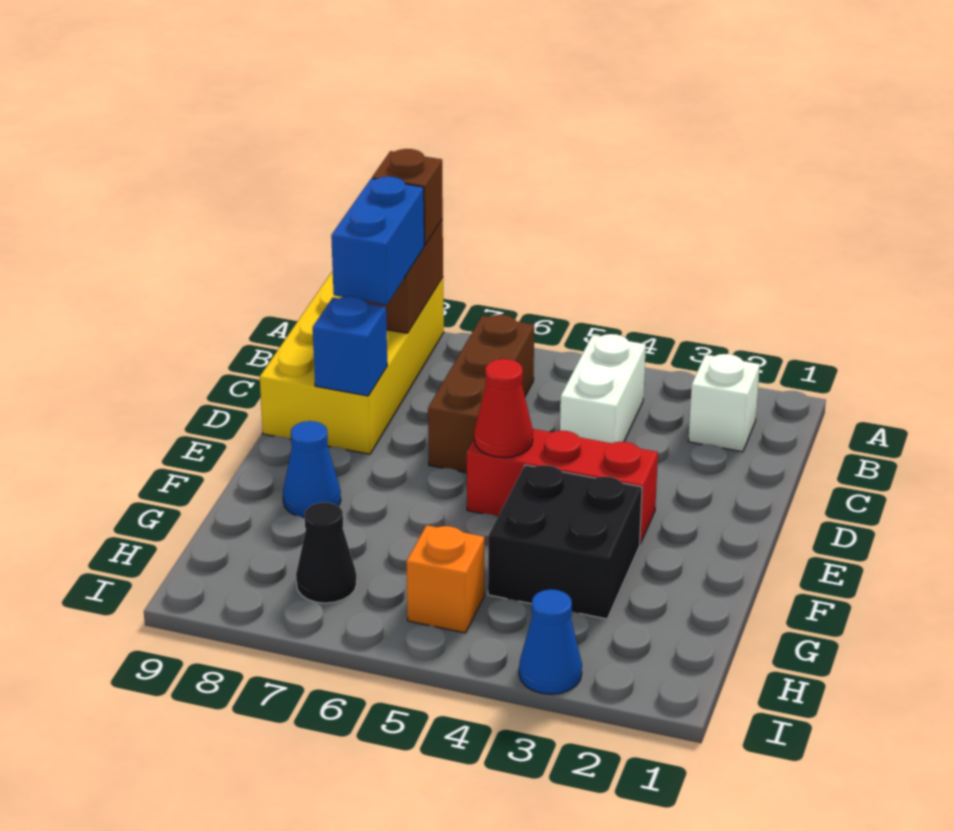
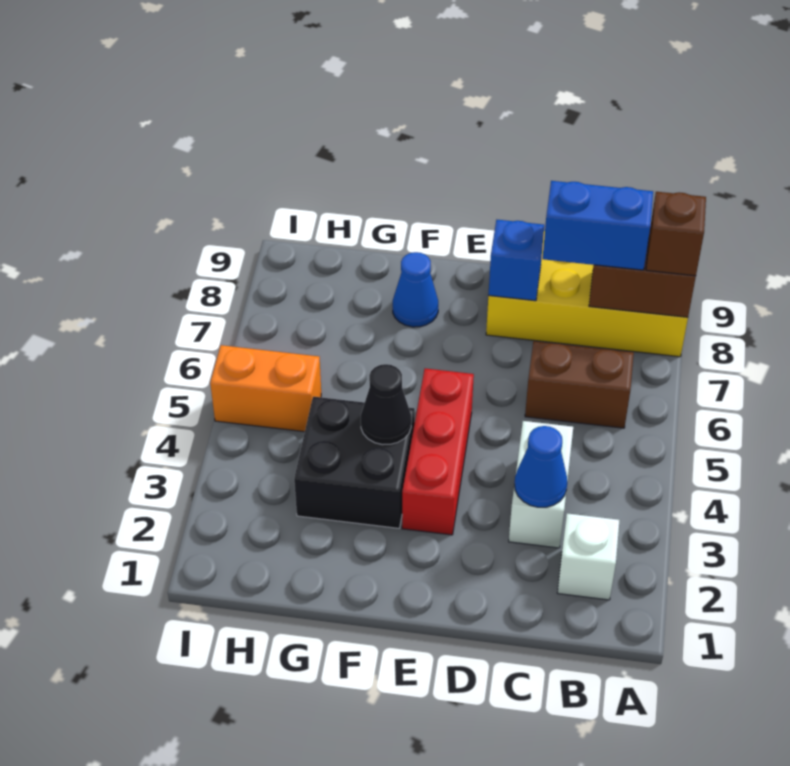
white 1x2 brick [560,334,646,443] -> white 1x2 brick turned to [509,421,573,548]
brown 1x3 brick [428,315,534,473] -> brown 1x2 brick [525,341,634,428]
red 1x1 cone [474,359,533,457] -> none
orange 1x1 brick [406,525,484,633] -> orange 1x2 brick [210,345,321,432]
black 1x1 cone [296,502,357,603] -> black 1x1 cone moved to [361,364,411,445]
blue 1x1 cone [519,589,582,694] -> blue 1x1 cone moved to [515,426,567,507]

